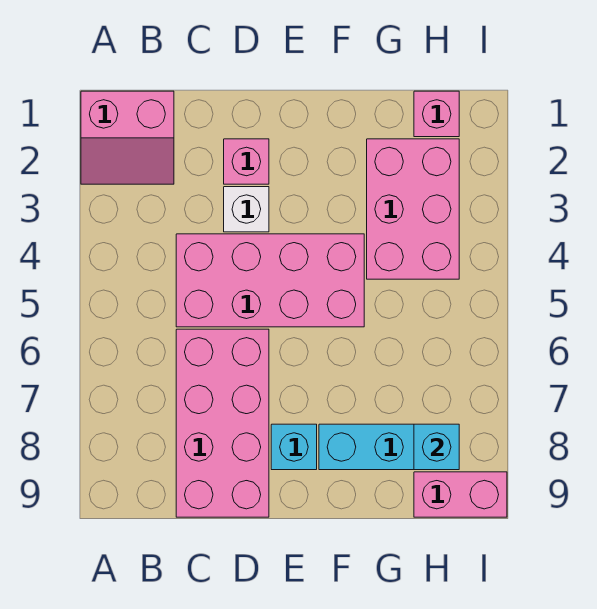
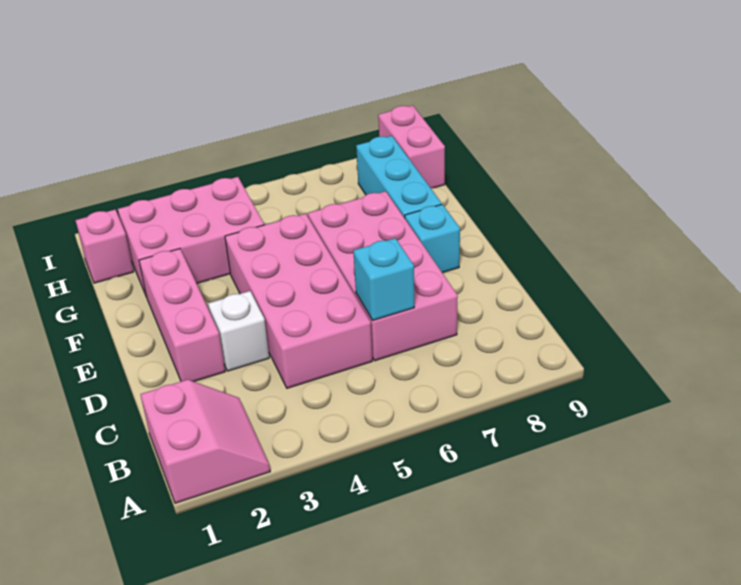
pink 2x4 brick [176,329,269,517] -> pink 2x4 brick turned to [308,191,458,361]
pink 1x1 brick [224,139,269,184] -> pink 1x3 brick [139,249,225,382]
cyan 1x1 brick [414,424,459,470] -> cyan 1x1 brick moved to [353,238,414,320]

